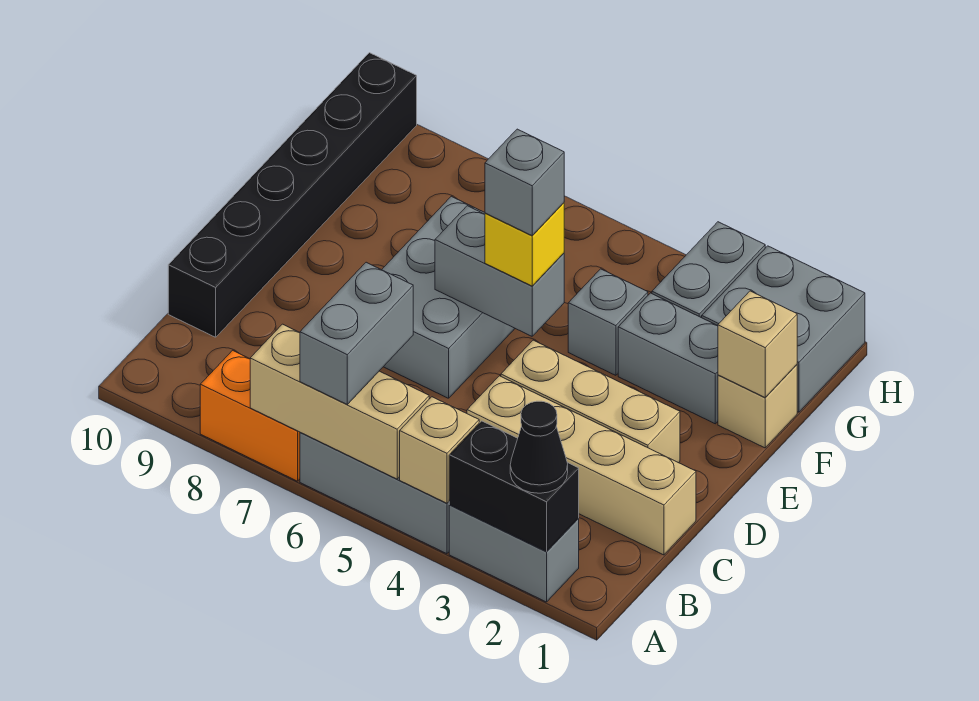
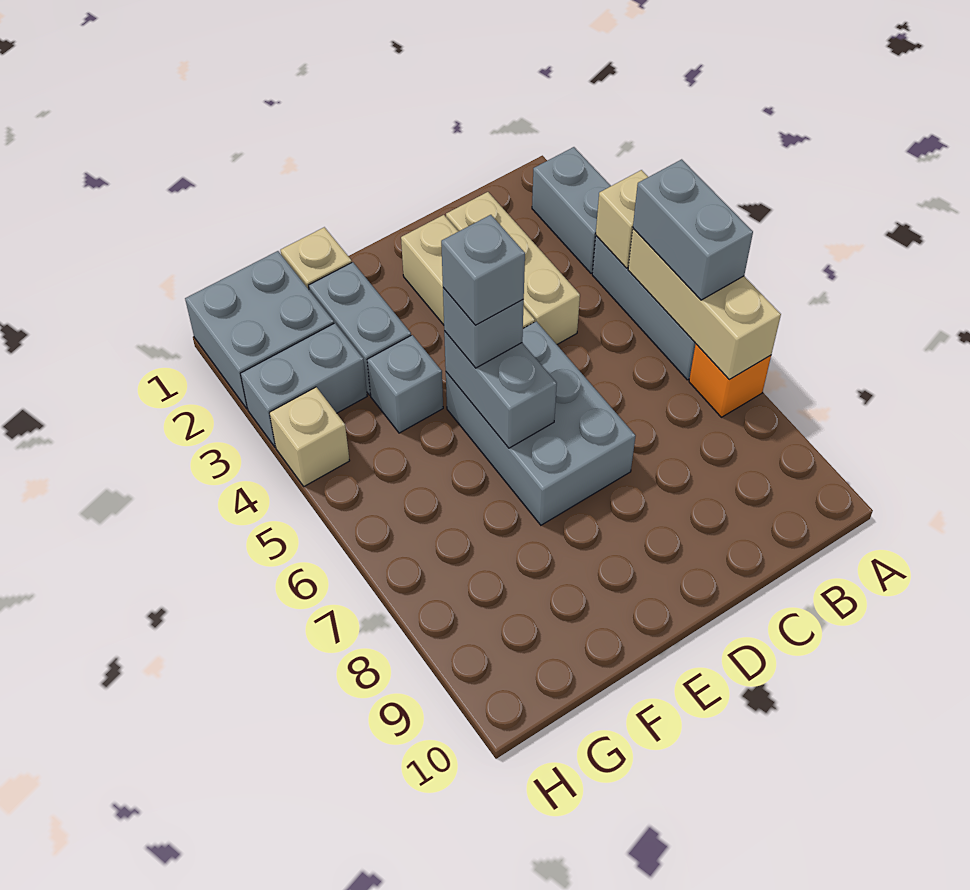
black 1x2 brick [449,421,579,552] -> none
black 1x1 cone [510,401,568,493] -> none
grey 1x2 brick [300,262,413,404] -> grey 1x2 brick turned to [633,159,753,300]
orange 1x2 brick [200,350,300,481] -> orange 1x1 brick [689,344,771,417]
tan 1x4 brick [467,376,696,555] -> tan 1x3 brick [446,192,580,344]
black 1x6 brick [168,53,417,337] -> none
grey 2x3 brick [382,196,515,398] -> grey 2x3 brick turned to [446,321,635,525]
yellow 1x1 brick [485,203,564,286] -> grey 1x1 brick [443,288,524,368]
tan 1x1 brick [718,291,797,397] -> tan 1x1 brick moved to [269,387,350,486]

